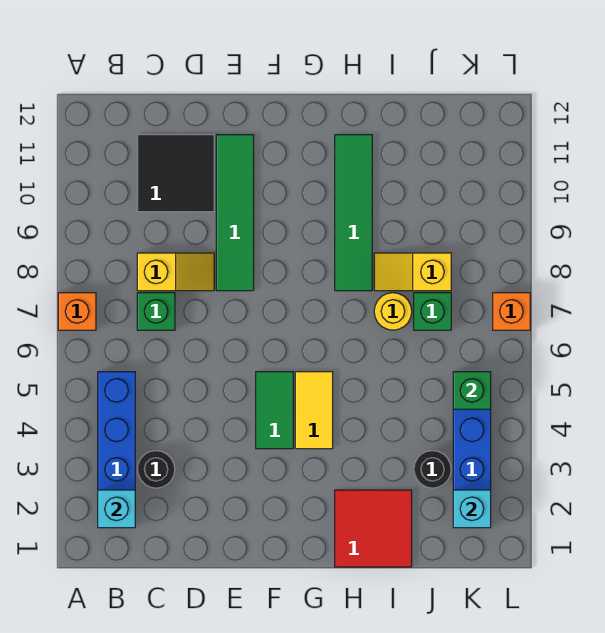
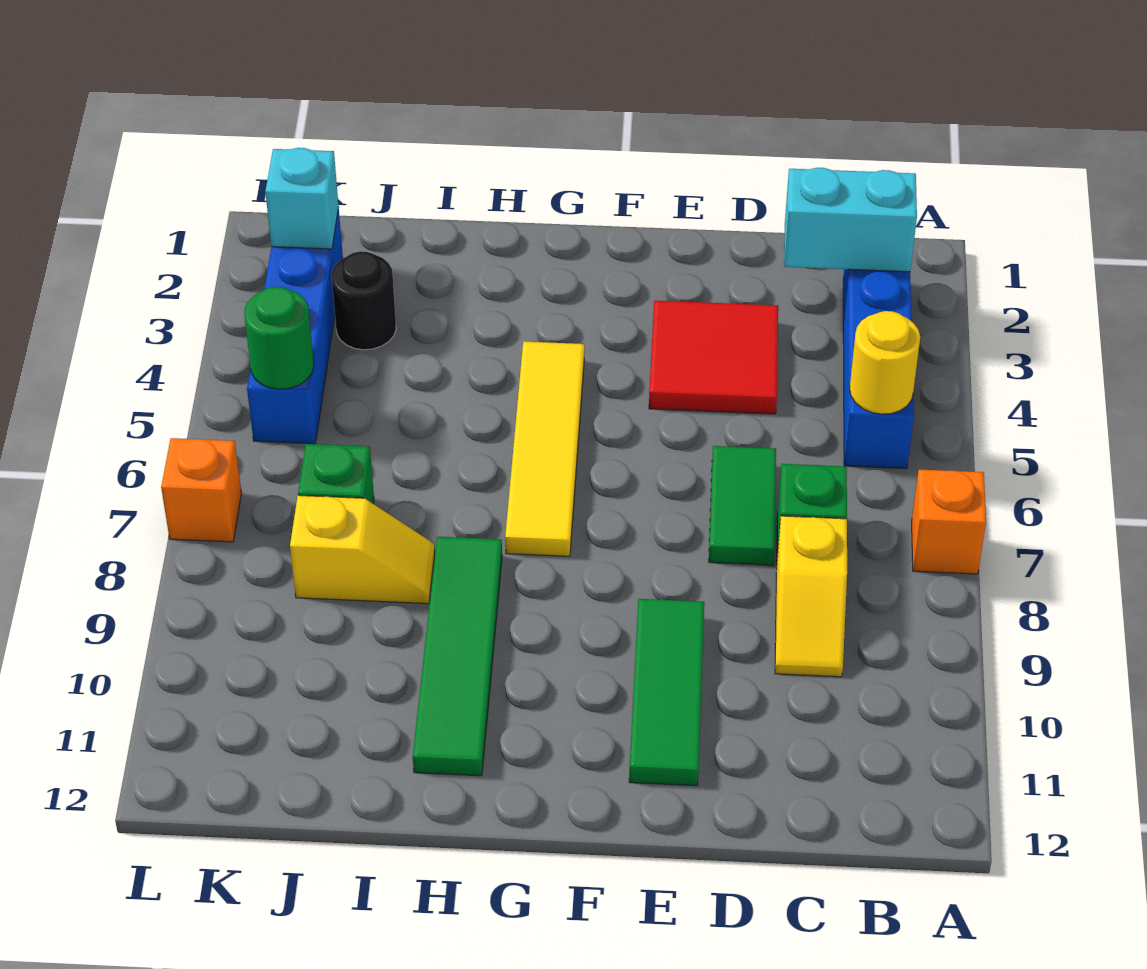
cyan 1x1 brick [98,490,135,528] -> cyan 1x2 brick [784,168,917,272]
black 1x1 round brick [137,451,175,488] -> none
yellow 1x2 slope [137,253,214,291] -> yellow 1x2 slope turned to [775,516,847,677]
black 2x2 tile [137,135,214,212] -> none
green 1x4 tile [216,135,254,291] -> green 1x3 tile [629,599,704,786]
green 1x2 tile [256,372,293,449] -> green 1x2 tile moved to [709,446,776,565]
yellow 1x2 tile [295,372,333,449] -> yellow 1x4 tile [505,341,584,556]
red 2x2 tile [335,490,412,567] -> red 2x2 tile moved to [649,301,778,414]
yellow 1x1 round brick [374,293,412,330] -> yellow 1x1 round brick moved to [850,311,920,414]
green 1x1 brick [453,372,491,409] -> green 1x1 round brick [244,287,314,389]

